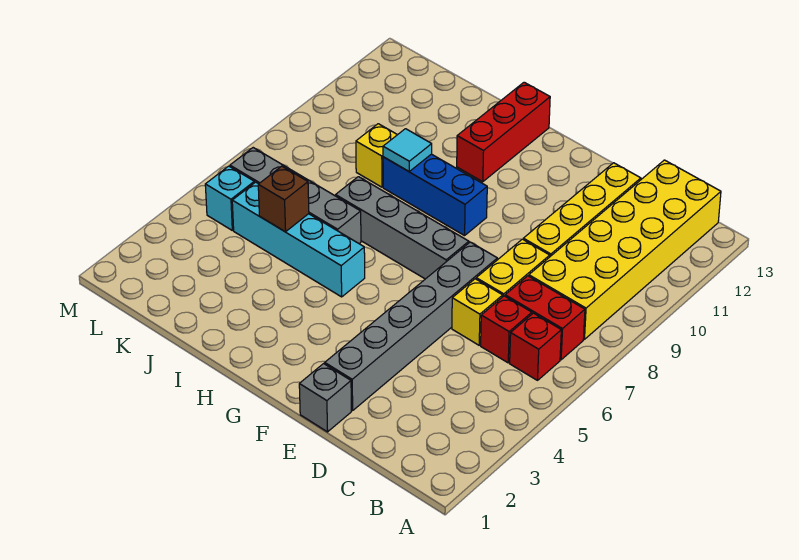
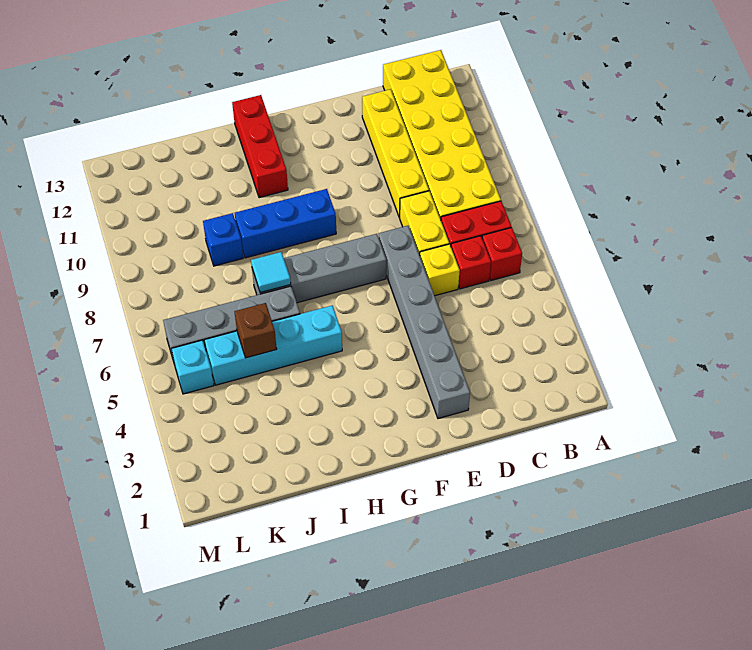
grey 1x1 brick [299,364,351,432] -> none
cyan 1x1 tile [383,129,432,171] -> cyan 1x1 tile moved to [251,252,291,293]
yellow 1x1 brick [356,124,397,187] -> blue 1x1 brick [203,213,243,266]

